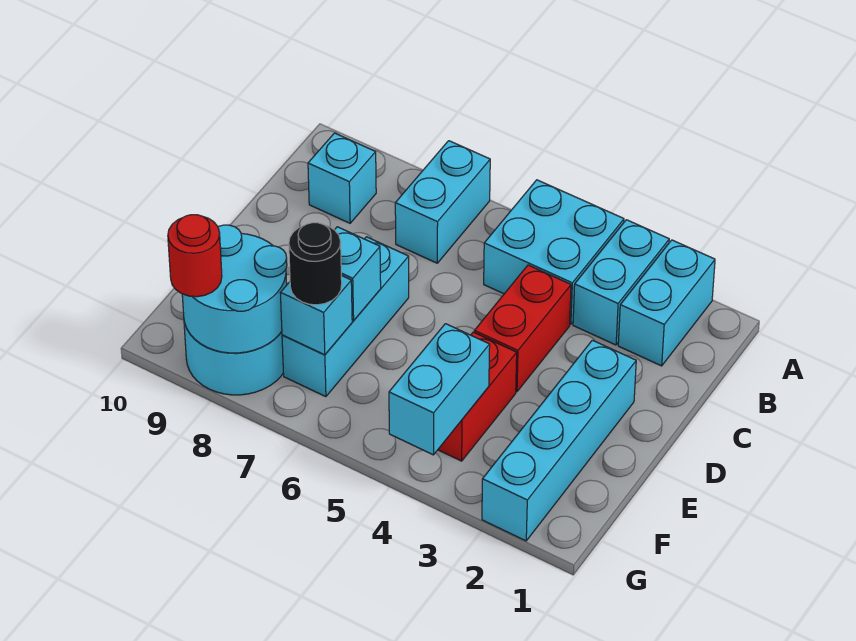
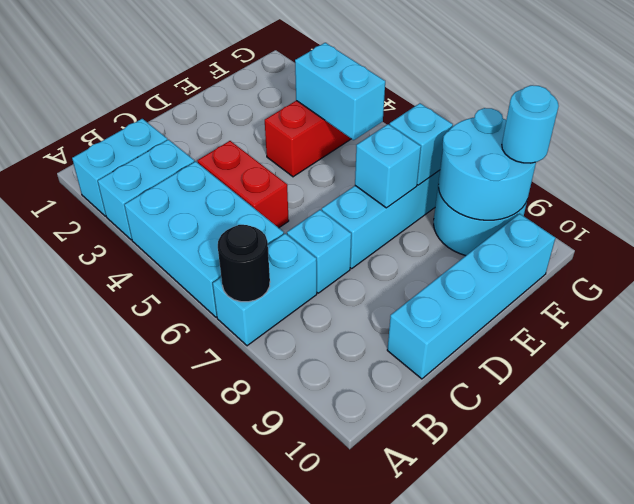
cyan 2x2 brick [484,180,624,324] -> cyan 2x3 brick [125,161,284,317]
cyan 1x1 brick [308,133,376,223] -> cyan 1x1 brick moved to [287,210,351,293]
red 1x2 brick [474,265,571,392] -> red 1x2 brick turned to [197,141,289,228]
cyan 1x4 brick [482,340,636,541] -> cyan 1x4 brick moved to [387,214,555,379]
cyan 1x2 brick [389,324,490,455] -> cyan 1x2 brick turned to [295,43,385,140]
black 1x1 round brick [289,223,342,305] -> black 1x1 round brick moved to [218,225,270,302]
red 1x1 round brick [168,215,222,297] -> cyan 1x1 round brick [502,85,559,163]

